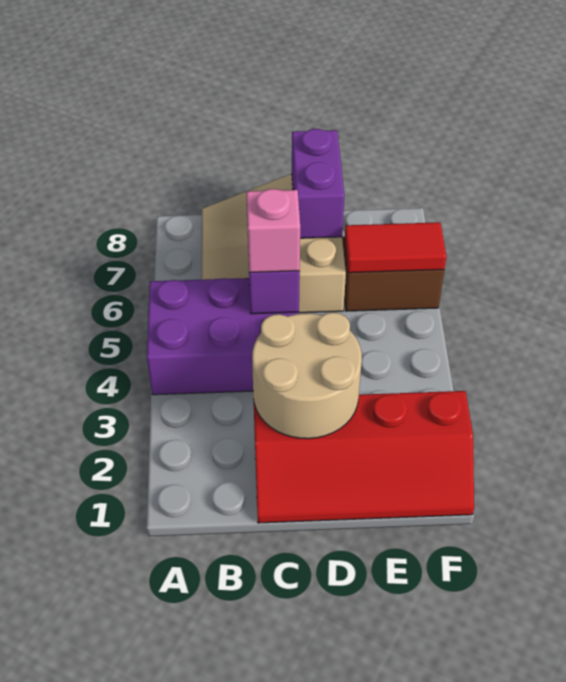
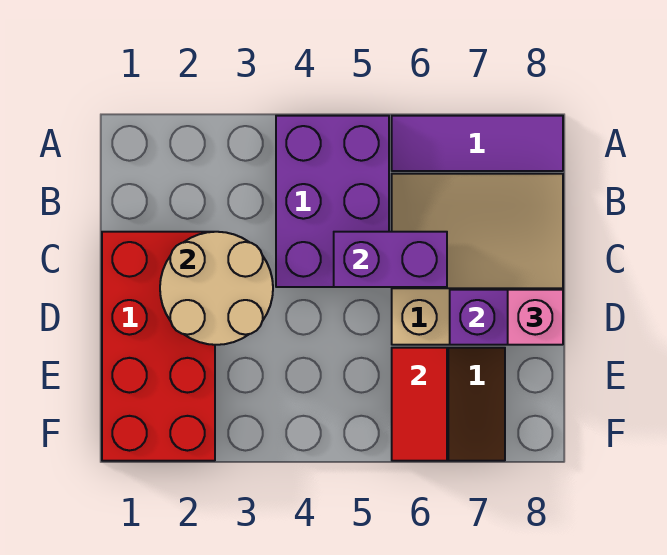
none -> purple 1x3 tile [392,116,563,171]
red 2x4 slope [254,391,474,523] -> red 2x4 brick [102,232,215,461]
pink 1x1 brick [246,189,300,272] -> pink 1x1 brick moved to [508,290,563,345]

